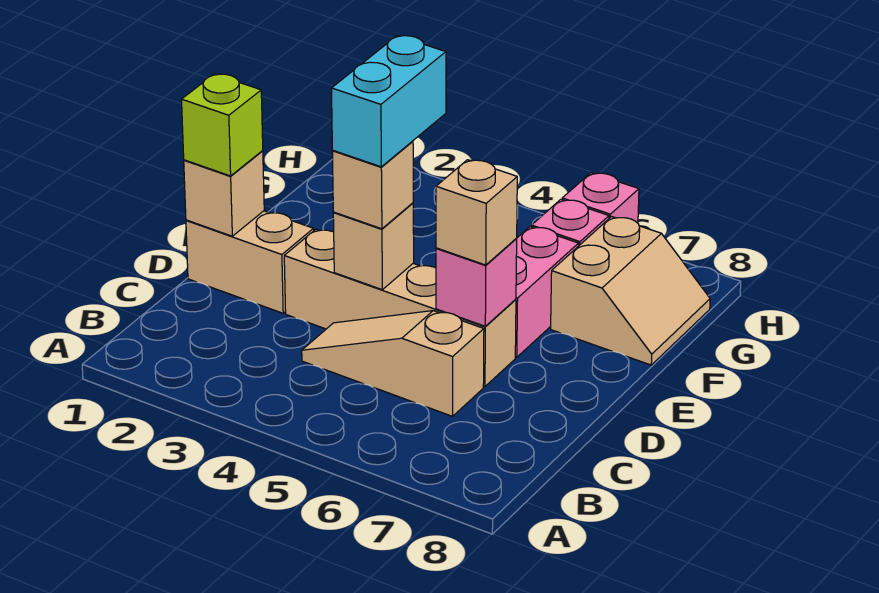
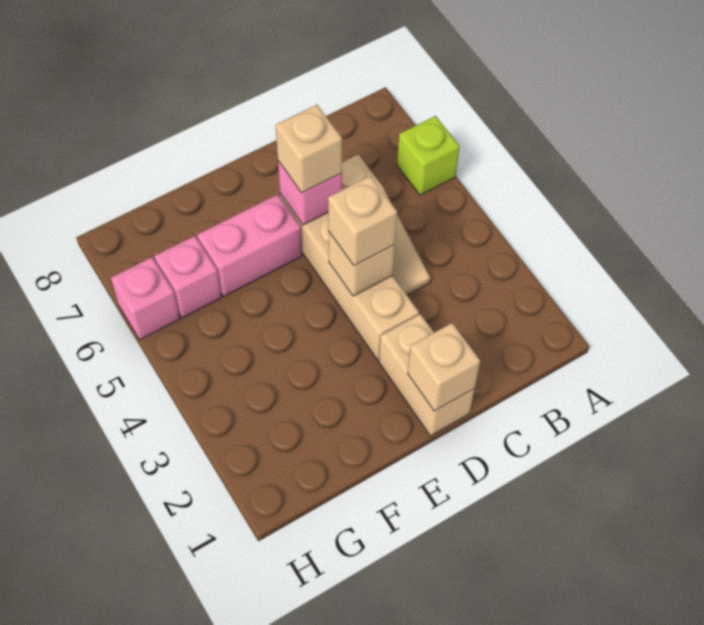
lime 1x1 brick [182,74,263,176] -> lime 1x1 brick moved to [397,116,460,195]
cyan 1x2 brick [332,36,446,167] -> none
tan 2x2 slope [551,217,710,365] -> none

